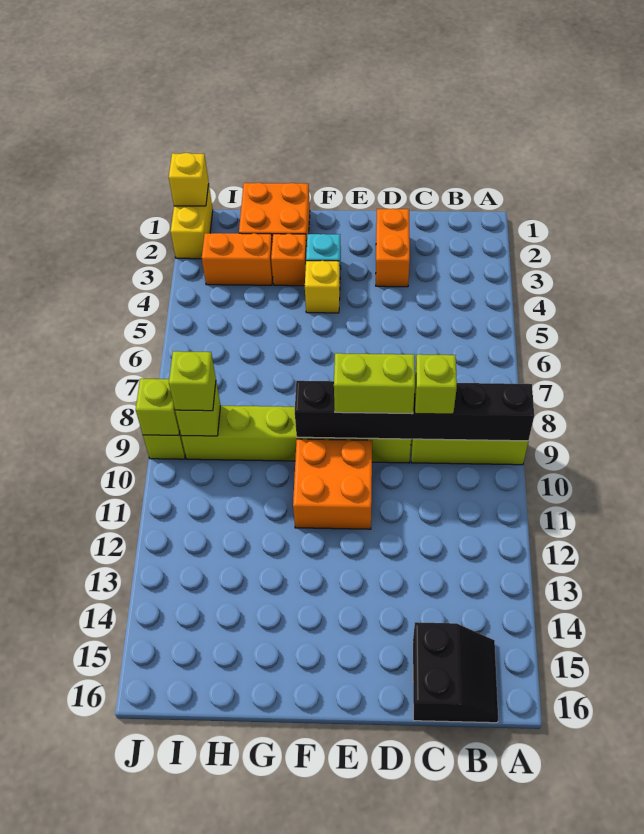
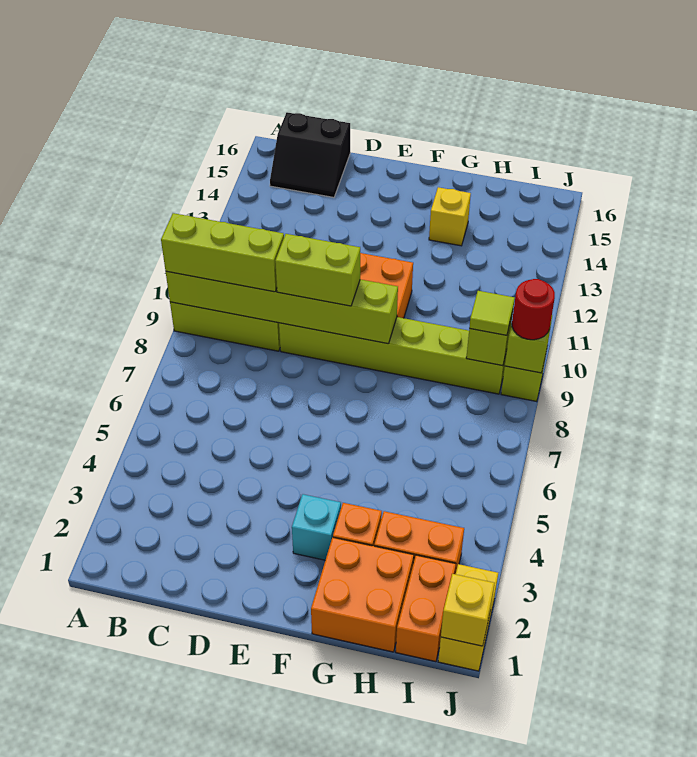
black 1x6 brick [295,381,534,441] -> lime 1x6 brick [166,271,398,344]
black 2x2 slope [413,622,498,723] -> black 2x2 slope turned to [270,112,350,197]
lime 1x1 brick [415,354,457,414] -> lime 1x3 brick [161,213,284,292]
orange 1x2 brick [376,209,410,287] -> orange 1x2 brick moved to [396,555,456,662]
yellow 1x1 brick [305,261,340,313] -> yellow 1x1 brick moved to [429,187,471,246]
lime 1x1 brick [169,351,216,411] -> lime 1x1 tile [469,291,515,335]
none -> red 1x1 round brick [512,279,555,340]

